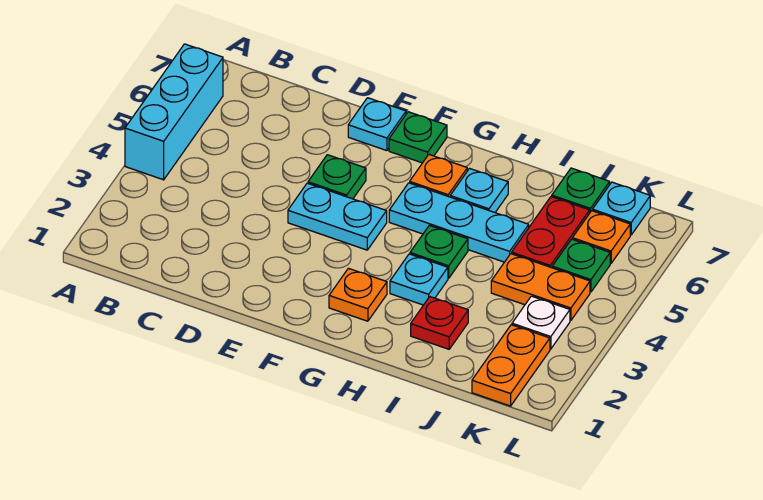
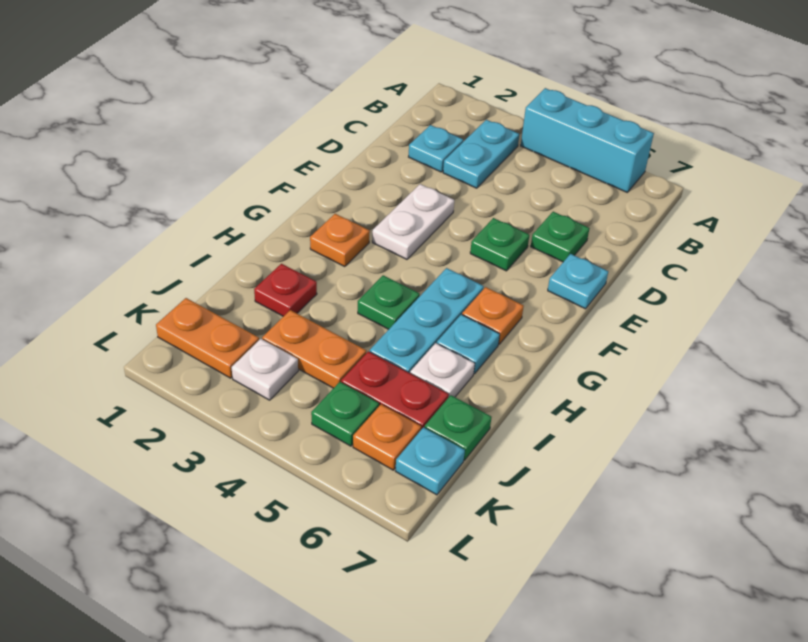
none -> white 1x2 plate [372,184,454,259]
cyan 1x2 plate [288,183,387,250] -> cyan 1x2 plate moved to [443,120,519,188]
green 1x1 plate [389,112,447,163] -> green 1x1 plate moved to [531,212,589,262]
cyan 1x1 plate [390,254,448,305] -> cyan 1x1 plate moved to [409,125,463,172]
none -> white 1x1 plate [410,343,475,398]
orange 1x2 plate [491,254,590,321] -> orange 1x2 plate turned to [262,310,366,388]

